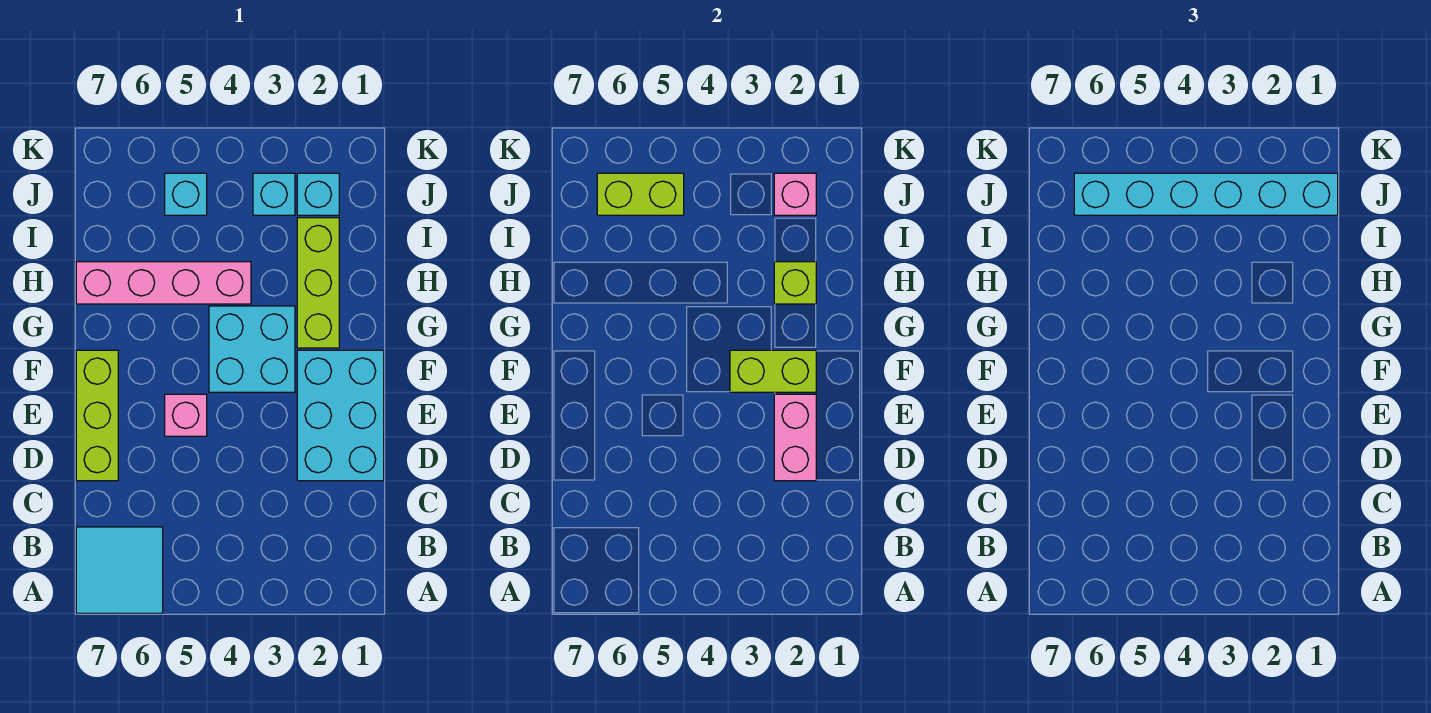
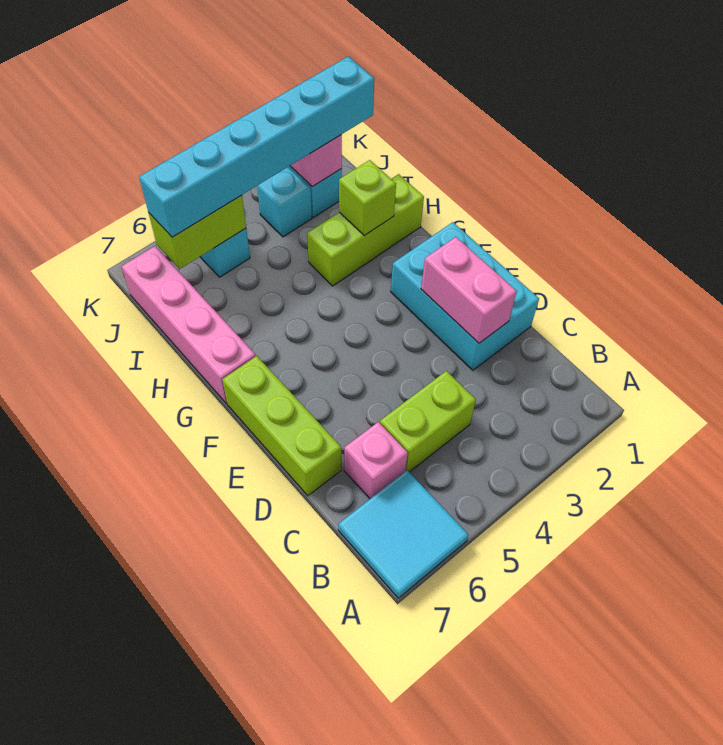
pink 1x1 brick [165,394,207,436] -> pink 1x1 brick moved to [344,422,408,499]
lime 1x2 brick [730,350,816,392] -> lime 1x2 brick moved to [380,371,476,472]
cyan 2x2 brick [209,306,295,392] -> none
lime 1x3 brick [297,218,339,348] -> lime 1x3 brick turned to [307,174,424,286]
pink 1x4 brick [76,262,251,304] -> pink 1x4 brick turned to [122,246,256,403]

